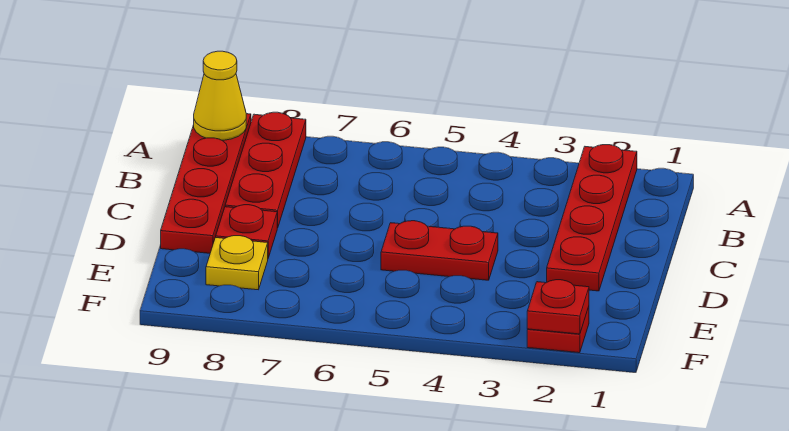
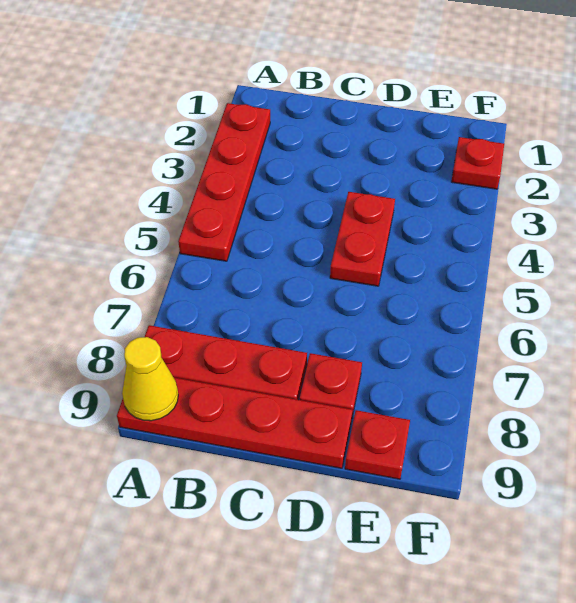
red 1x4 plate [547,145,637,291] -> red 1x4 plate turned to [178,103,270,261]
yellow 1x1 plate [206,236,268,290] -> none
red 1x1 plate [527,280,589,334] -> red 1x1 plate moved to [345,410,410,479]

